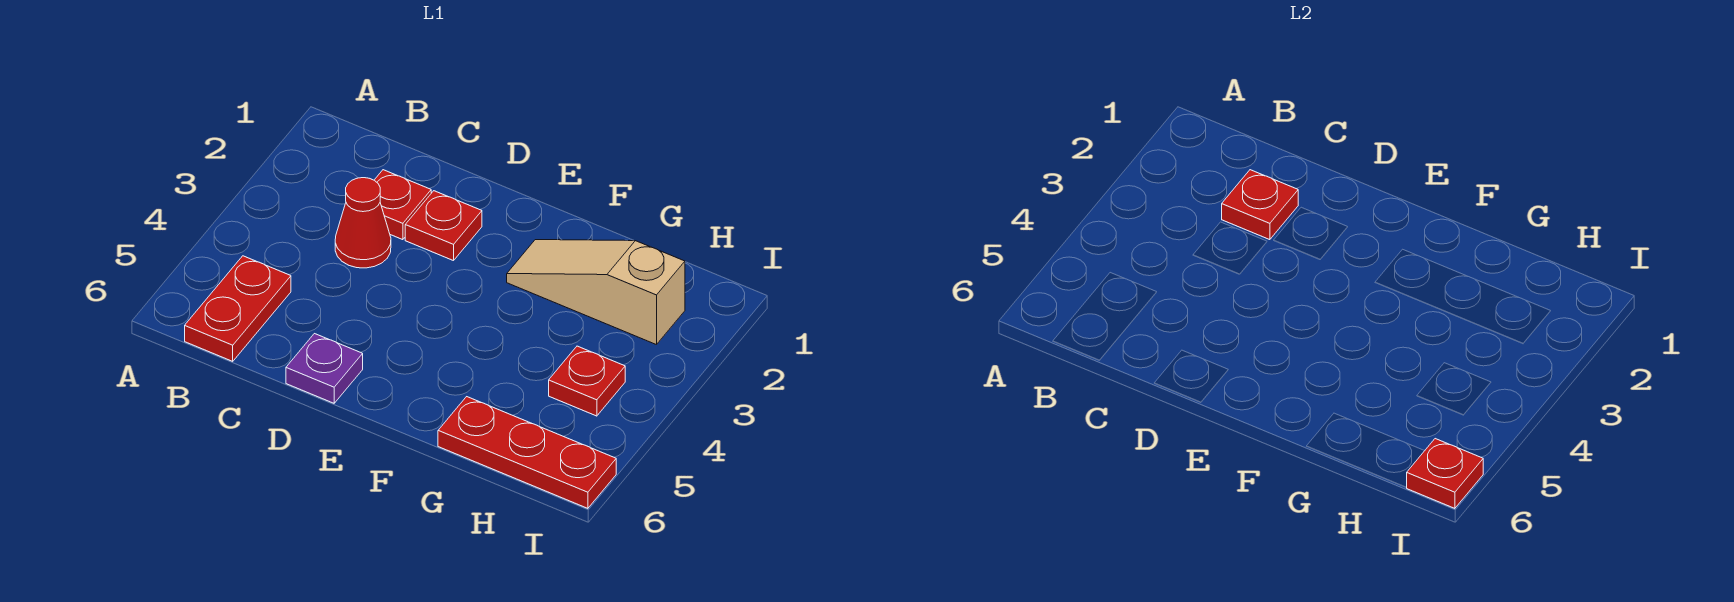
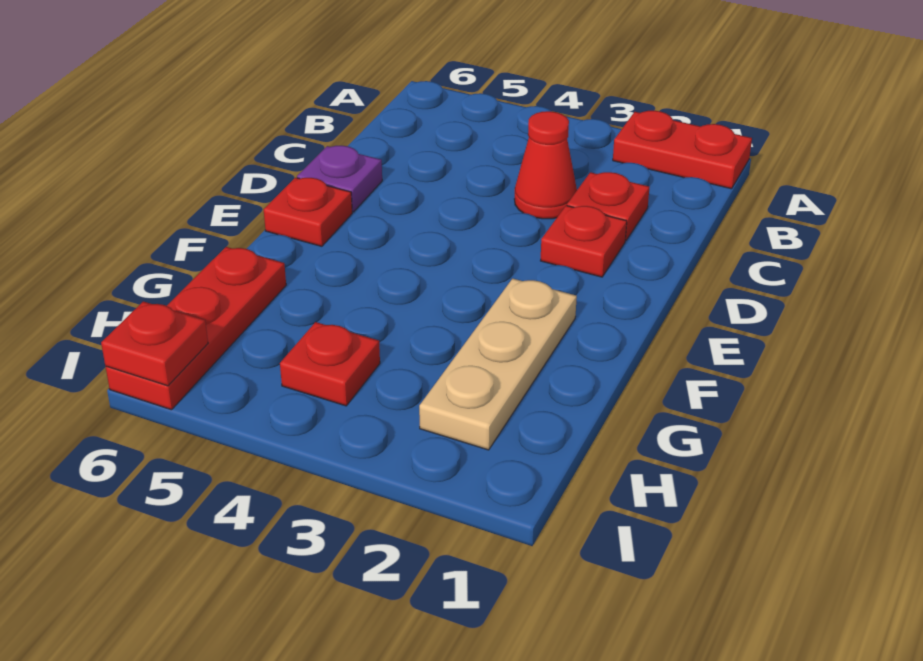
red 1x2 plate [185,256,291,361] -> red 1x2 plate moved to [613,111,752,189]
red 1x1 plate [1222,170,1298,240] -> red 1x1 plate moved to [264,178,352,246]
tan 1x3 slope [507,240,685,345] -> tan 1x3 plate [419,278,577,450]

